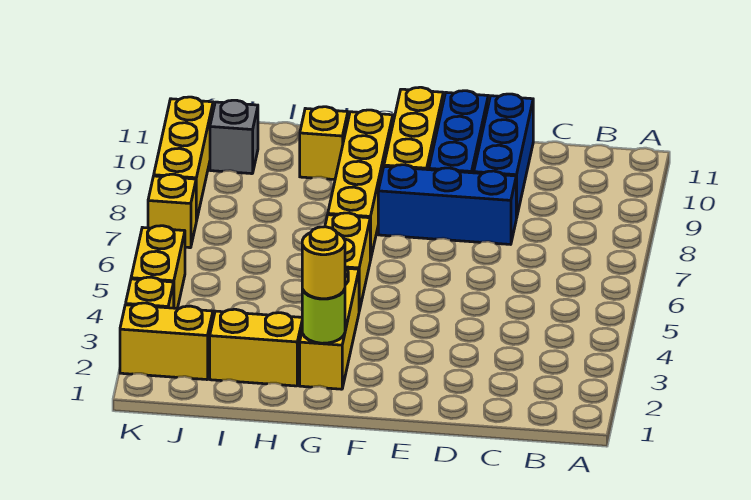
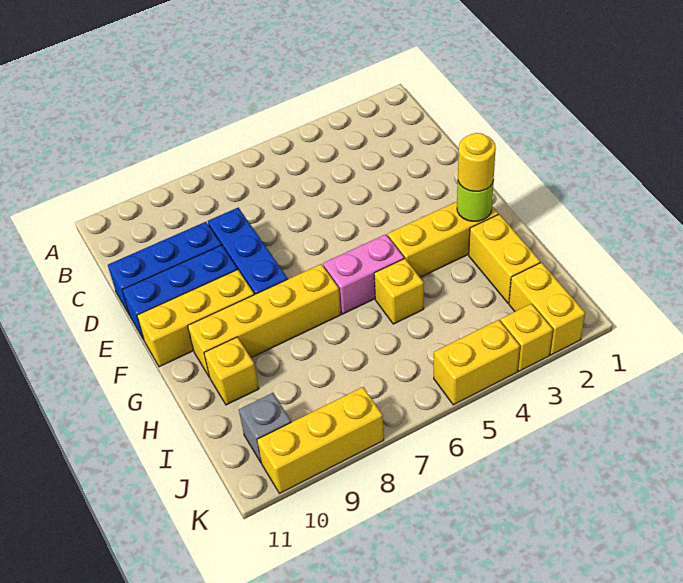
yellow 1x2 brick [325,213,370,311] -> pink 1x2 brick [323,234,404,314]
yellow 1x1 brick [148,174,196,248] -> yellow 1x1 brick moved to [374,259,424,324]

